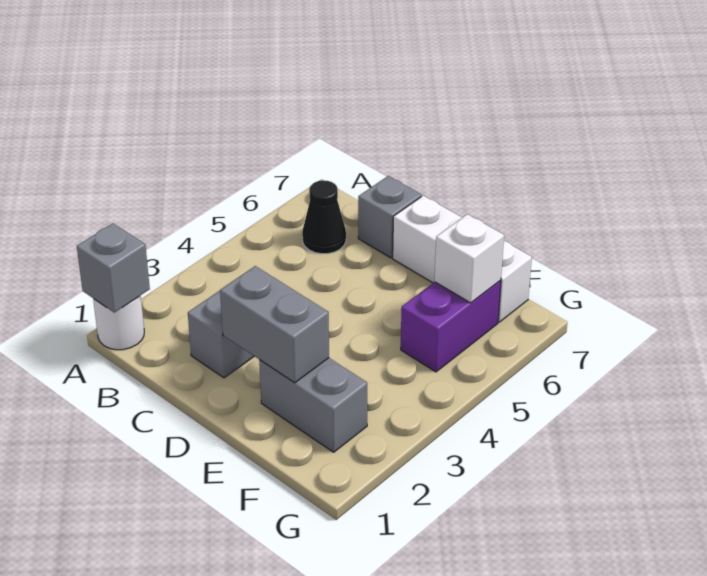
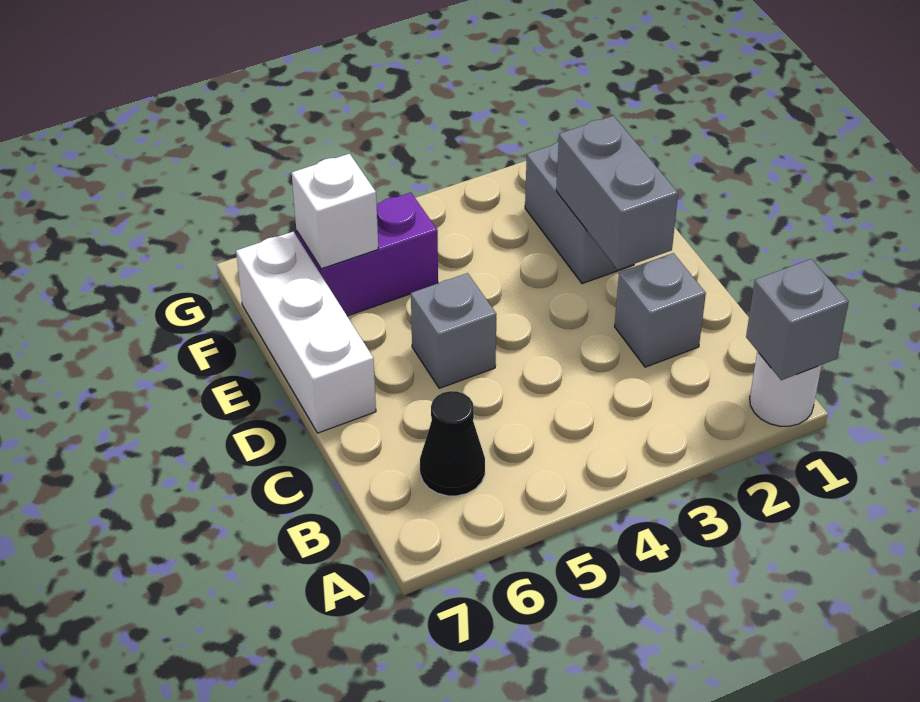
grey 1x1 brick [358,176,422,258] -> grey 1x1 brick moved to [411,273,496,388]

